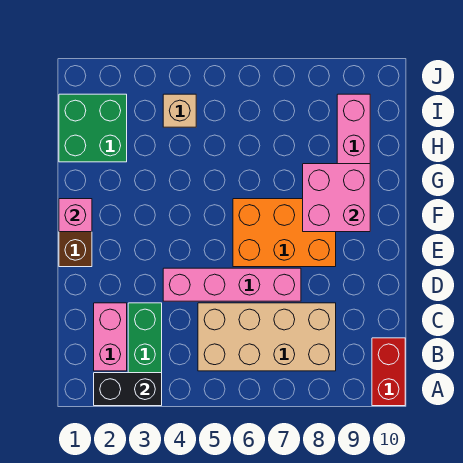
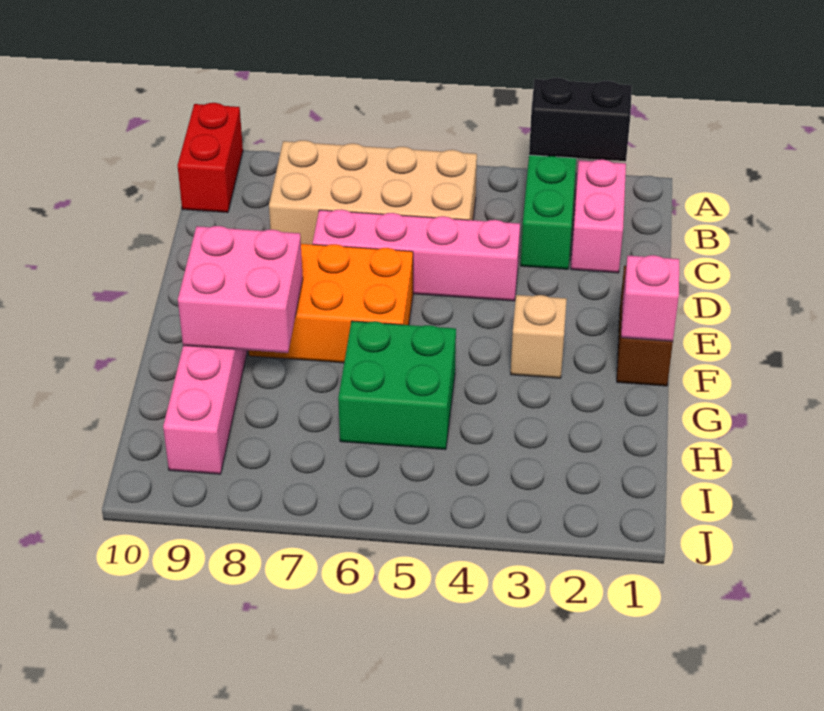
green 2x2 brick [59,94,127,162] -> green 2x2 brick moved to [338,321,456,450]
tan 1x1 brick [163,94,196,127] -> tan 1x1 brick moved to [511,295,567,378]

